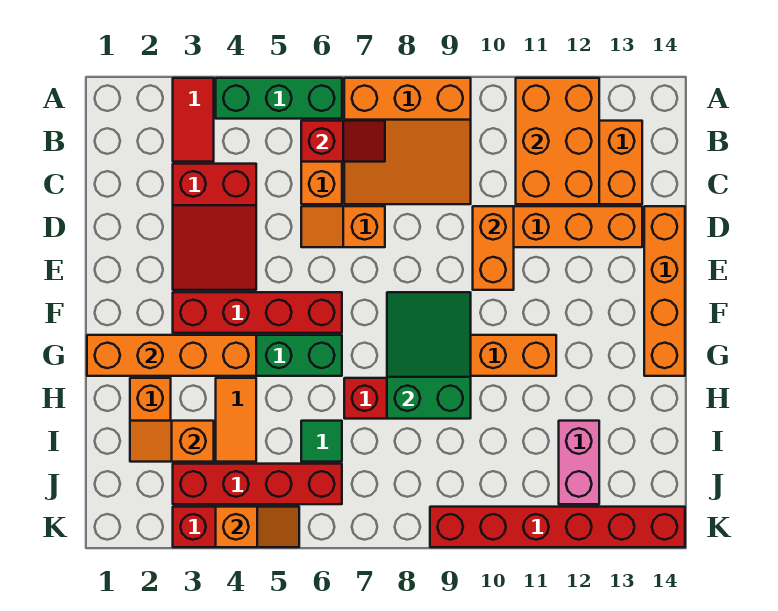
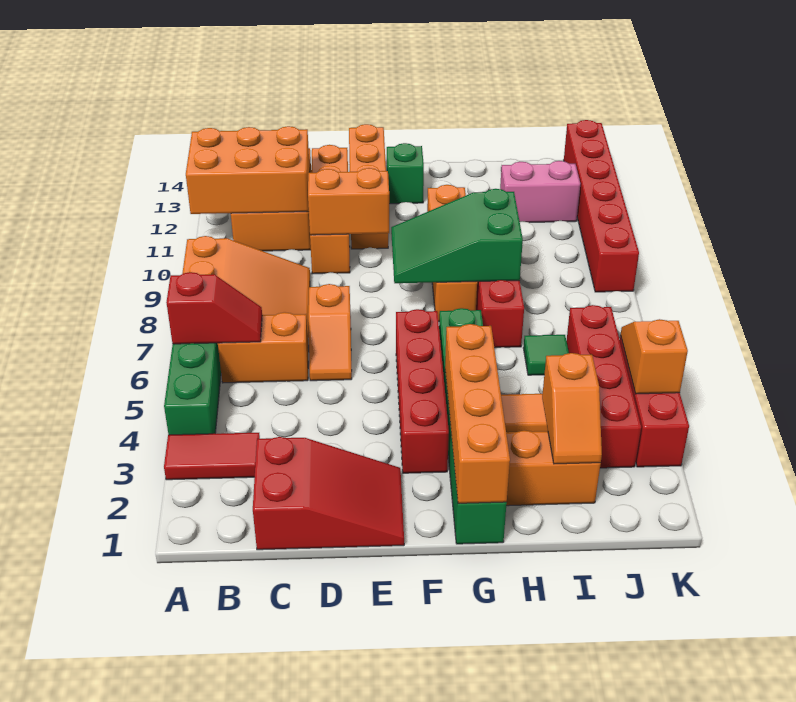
red 1x2 slope [301,121,385,162] -> red 1x2 slope turned to [166,272,262,344]
red 2x3 slope [173,164,256,290] -> red 2x3 slope moved to [253,437,404,550]
orange 1x4 brick [644,206,685,376] -> orange 1x4 brick turned to [349,124,388,249]
none -> green 1x1 brick [387,143,424,204]

